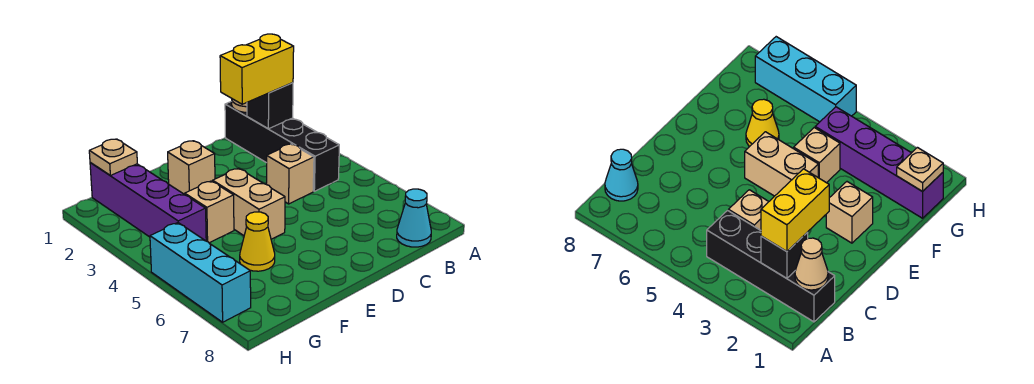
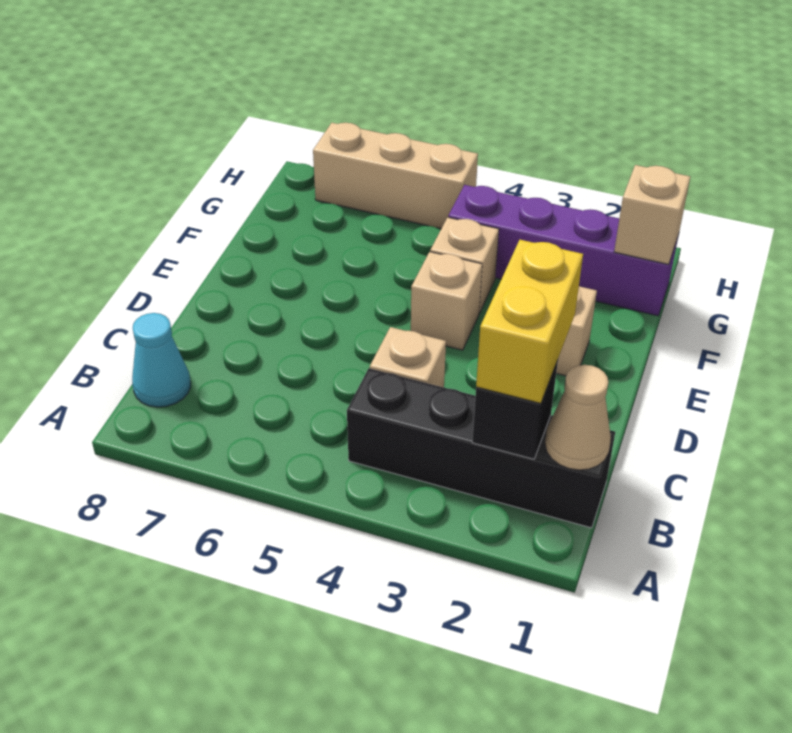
tan 1x2 brick [213,168,285,239] -> tan 1x1 brick [411,252,482,350]
yellow 1x1 cone [240,212,275,271] -> none
tan 1x1 plate [89,139,137,175] -> tan 1x1 brick [614,165,690,264]
cyan 1x3 brick [150,223,251,322] -> tan 1x3 brick [313,123,478,229]

